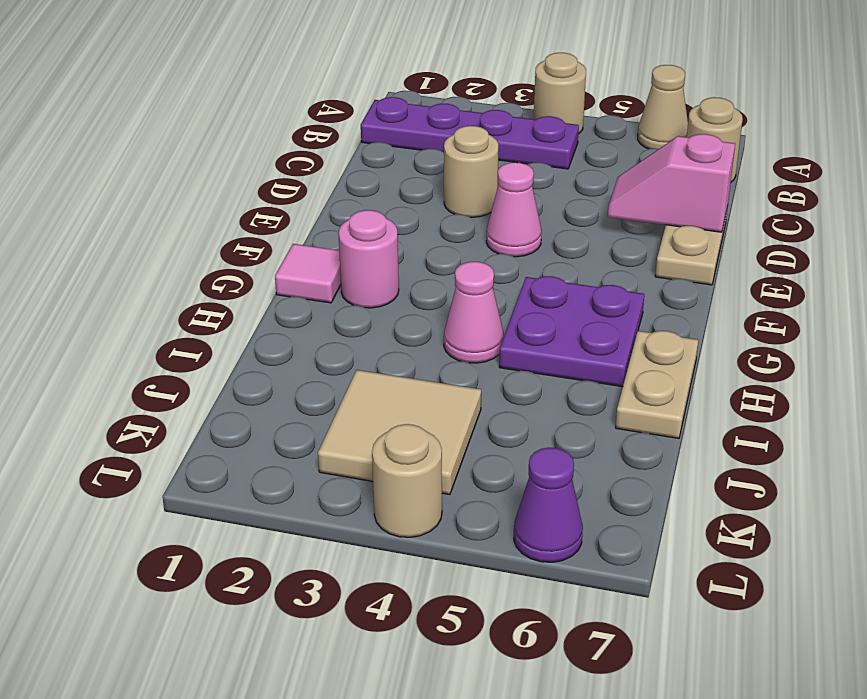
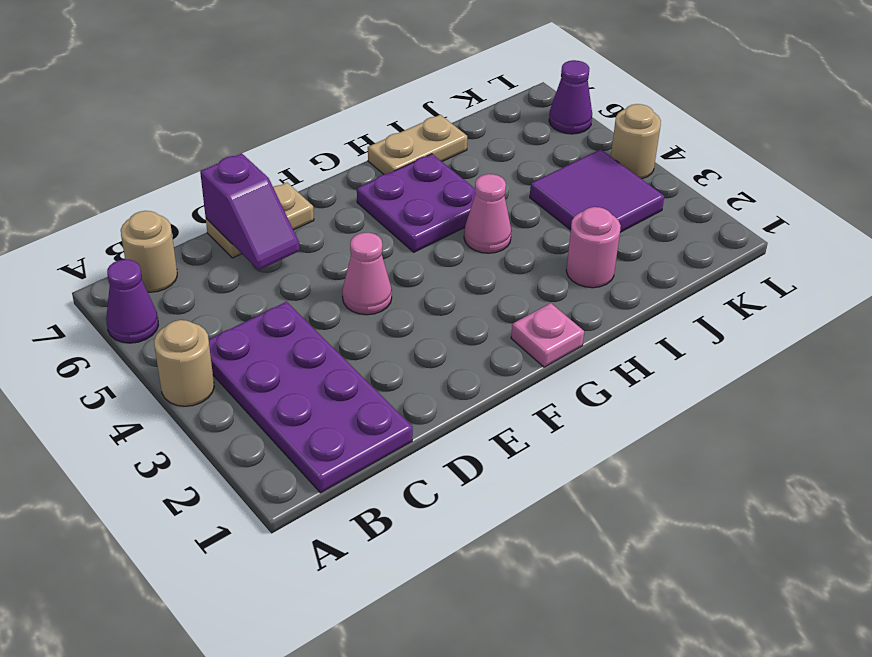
tan 1x1 cone [638,65,688,149] -> purple 1x1 cone [106,259,158,343]
purple 1x4 plate [361,97,579,169] -> purple 2x4 plate [209,302,413,493]
tan 1x1 round brick [444,126,498,217] -> none
pink 1x2 slope [608,134,735,232] -> purple 1x2 slope [200,153,300,270]
pink 1x1 tile [275,244,341,303] -> pink 1x1 plate [511,303,584,367]
pink 1x1 round brick [338,210,399,308] -> pink 1x1 round brick moved to [566,207,621,288]
tan 2x2 tile [318,370,481,495] -> purple 2x2 tile [530,149,664,232]

